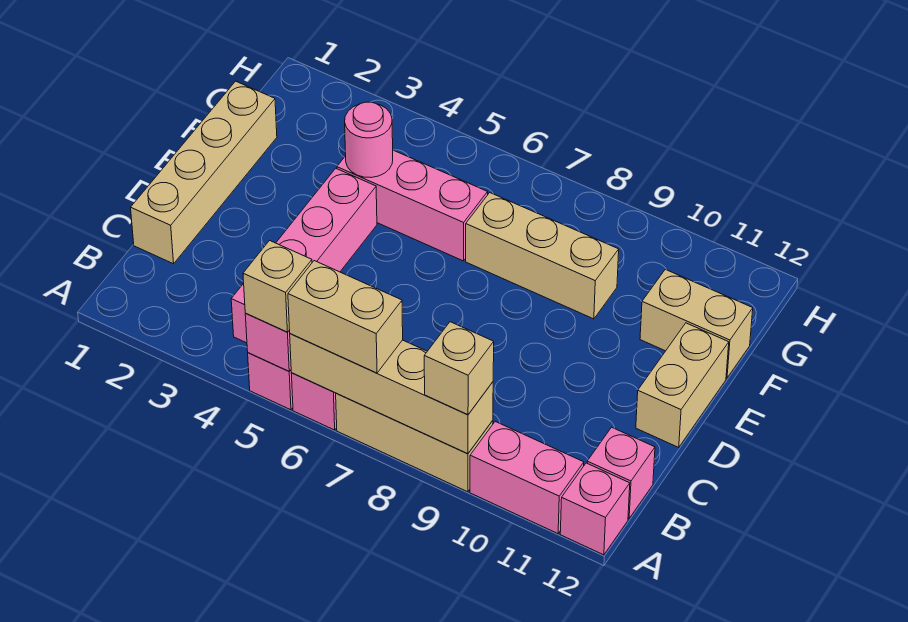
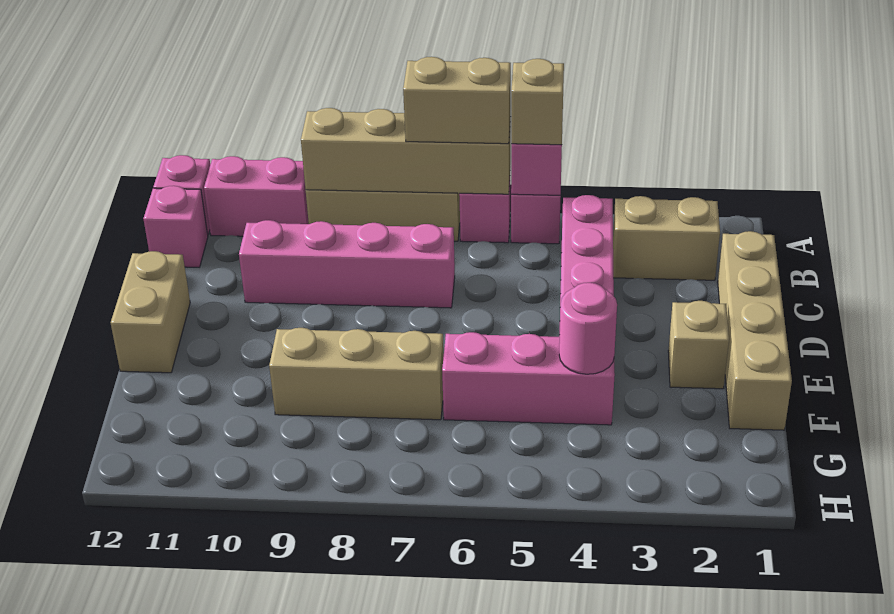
tan 1x1 brick [424,322,494,415] -> tan 1x1 brick moved to [668,301,729,389]
none -> pink 1x4 brick [239,220,455,308]
tan 1x2 brick [640,269,753,378] -> tan 1x2 brick moved to [613,196,720,280]

